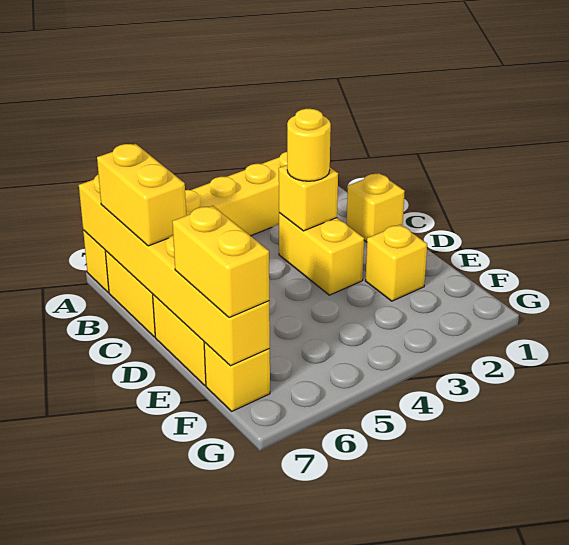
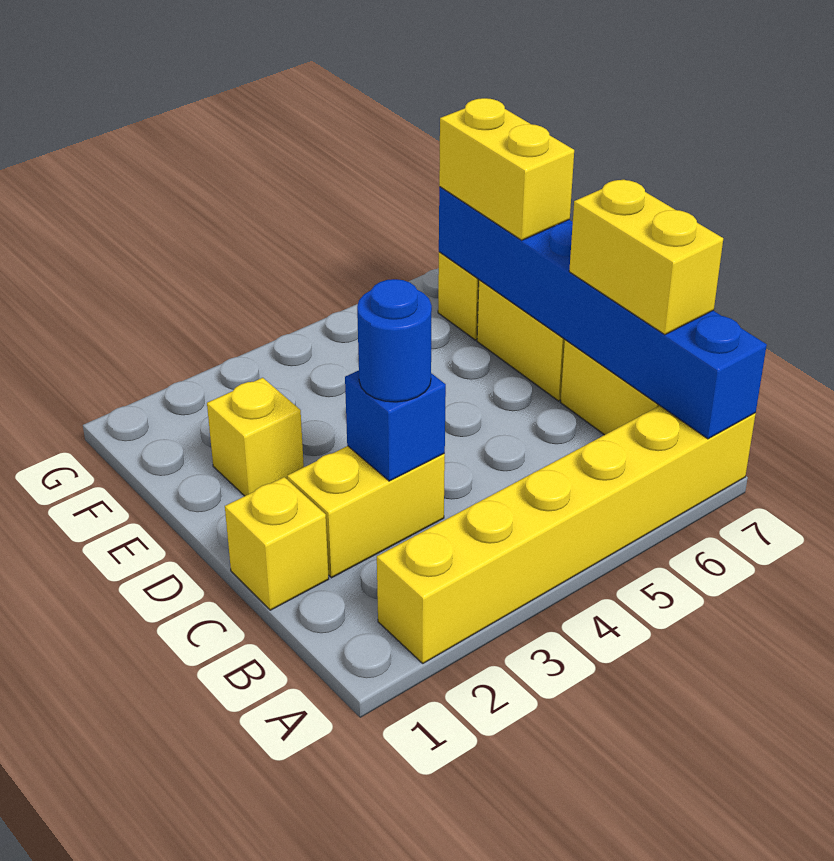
yellow 1x6 brick [79,175,270,366] -> blue 1x6 brick [439,187,767,439]
yellow 1x2 brick [279,213,364,295] -> yellow 1x2 brick turned to [287,446,445,578]
yellow 1x1 brick [279,165,338,231] -> blue 1x1 brick [345,370,446,481]
yellow 1x1 round brick [287,109,331,181] -> blue 1x1 round brick [357,279,432,402]

